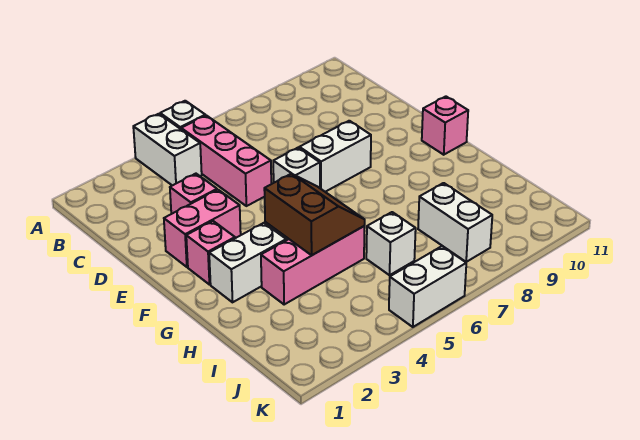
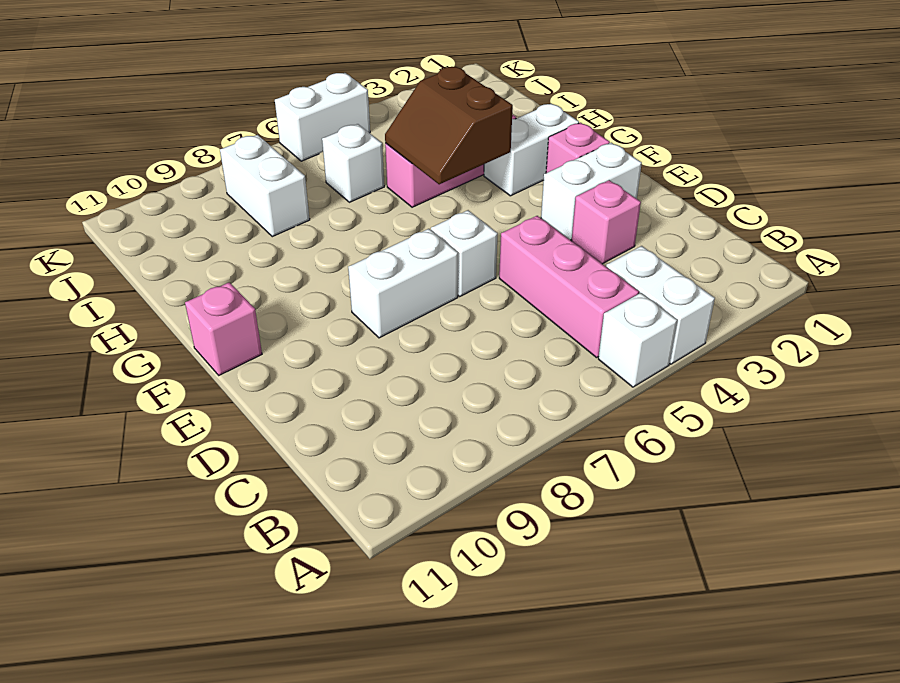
pink 1x2 brick [164,190,241,267] -> white 1x2 brick [541,143,642,240]

